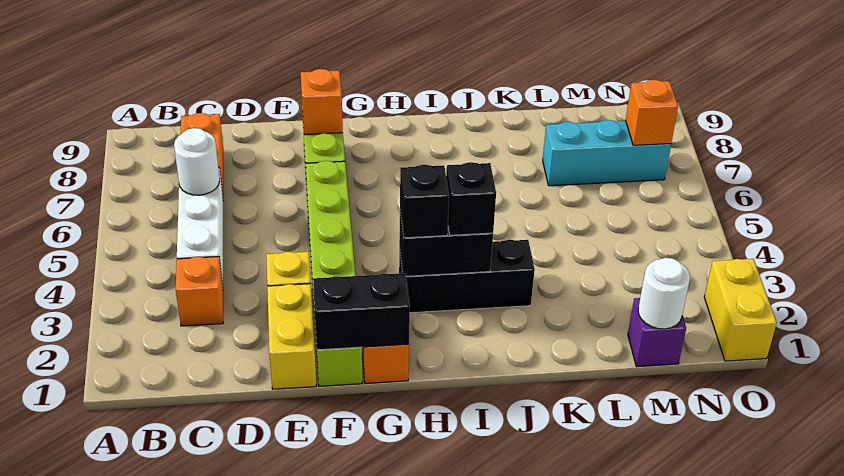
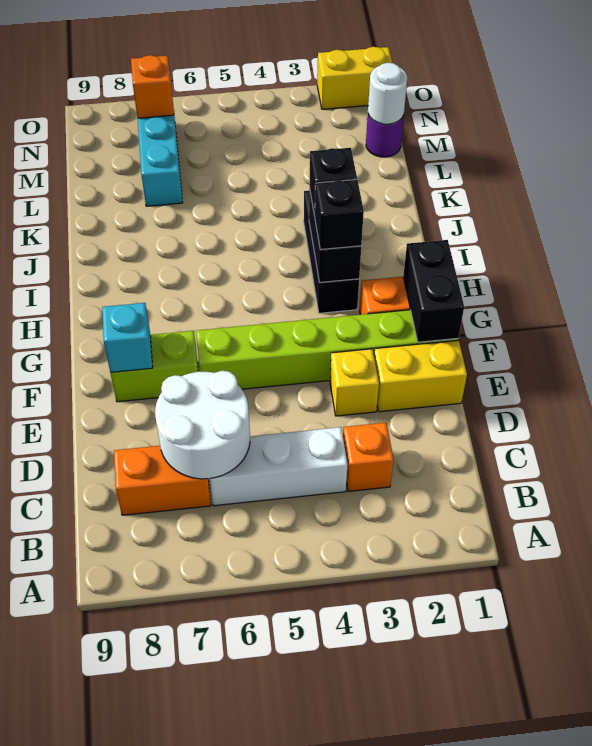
white 1x1 round brick [174,128,220,195] -> white 2x2 round brick [155,371,250,479]
orange 1x1 brick [301,69,343,135] -> cyan 1x1 brick [102,303,153,372]
purple 1x1 brick [628,298,686,367] -> purple 1x1 round brick [366,114,404,157]

